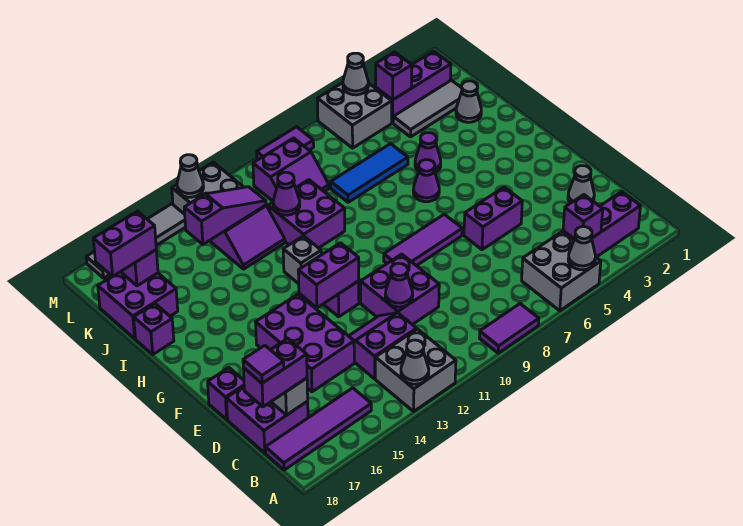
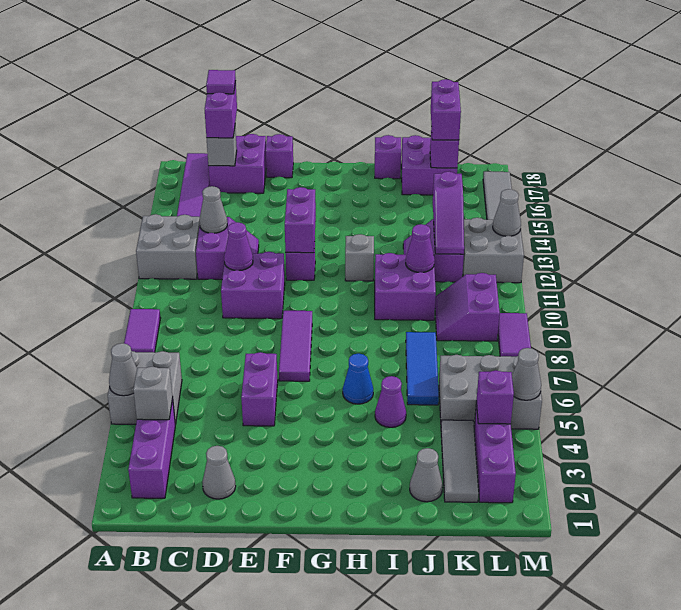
grey 1x1 cone [401,340,429,384] -> grey 1x1 cone moved to [199,186,227,233]
purple 1x1 brick [563,195,603,239] -> grey 1x1 brick [133,367,173,420]
purple 2x3 brick [256,294,354,392] -> none
purple 1x1 cone [413,160,439,202] -> blue 1x1 cone [343,354,373,404]
grey 2x2 brick [317,83,392,148] -> grey 2x3 brick [439,355,542,429]

